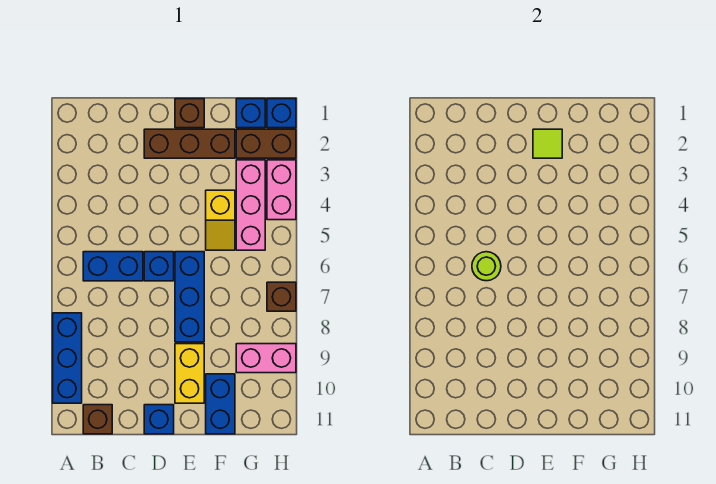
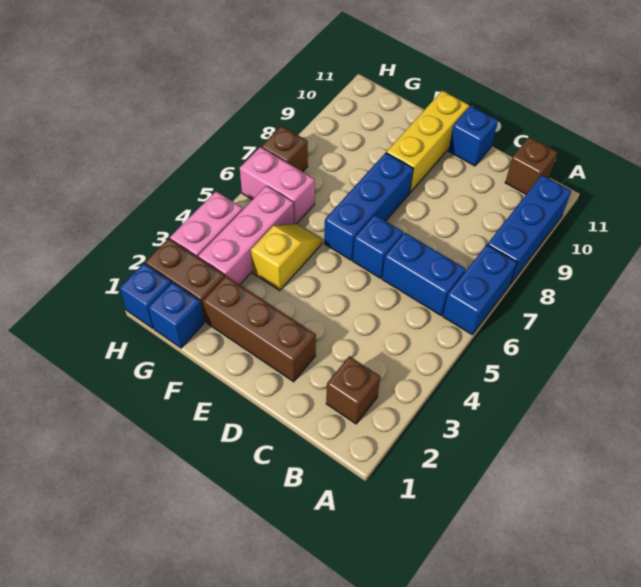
lime 1x1 round brick [472,252,501,281] -> none
brown 1x1 brick [175,99,204,128] -> brown 1x1 brick moved to [326,356,380,424]
lime 1x1 tile [533,129,562,158] -> none
yellow 1x2 brick [175,344,204,403] -> yellow 1x3 brick [387,91,469,192]
blue 1x2 brick [206,374,235,434] -> blue 1x2 brick moved to [443,245,517,335]
pink 1x2 brick [236,344,296,373] -> pink 1x2 brick moved to [240,147,315,224]

